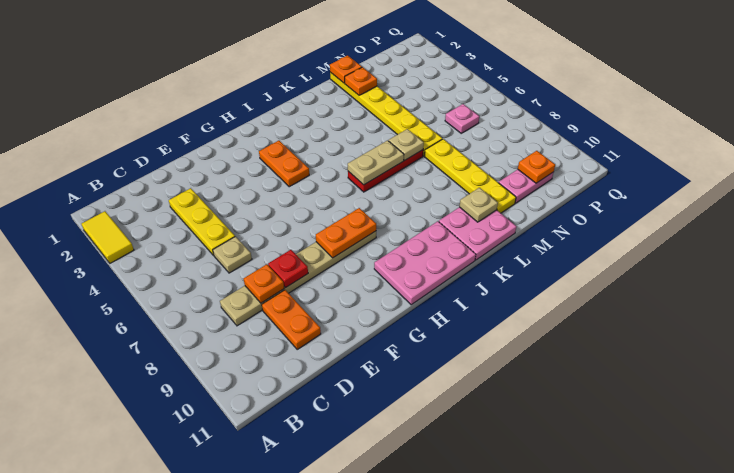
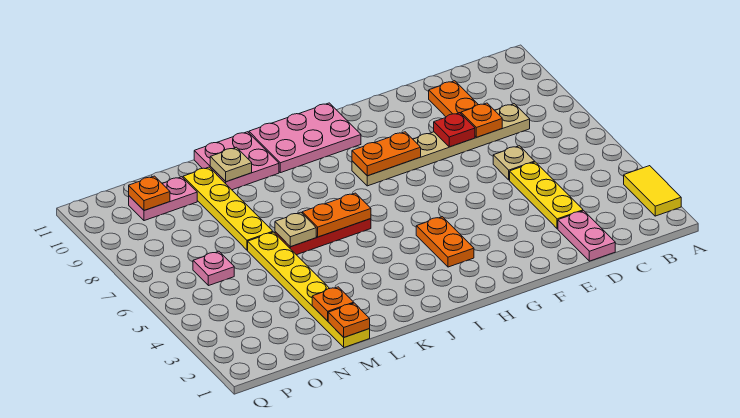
none -> pink 1x2 plate [558,211,615,261]
tan 1x2 plate [348,140,404,185] -> orange 1x2 plate [302,193,371,237]

